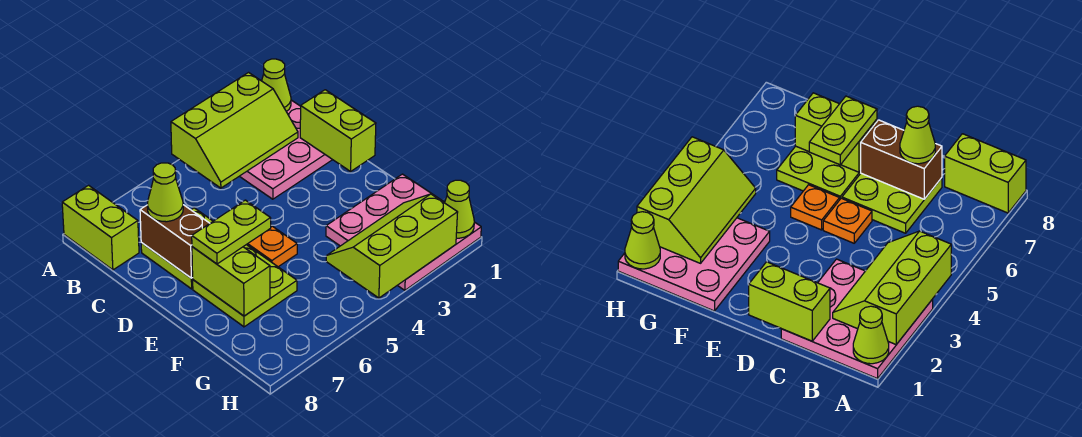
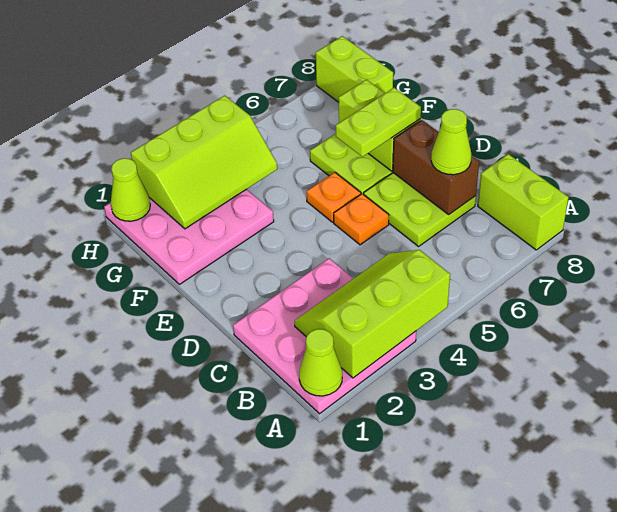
lime 1x2 brick [300,90,376,171] -> lime 1x2 brick moved to [316,36,393,102]

